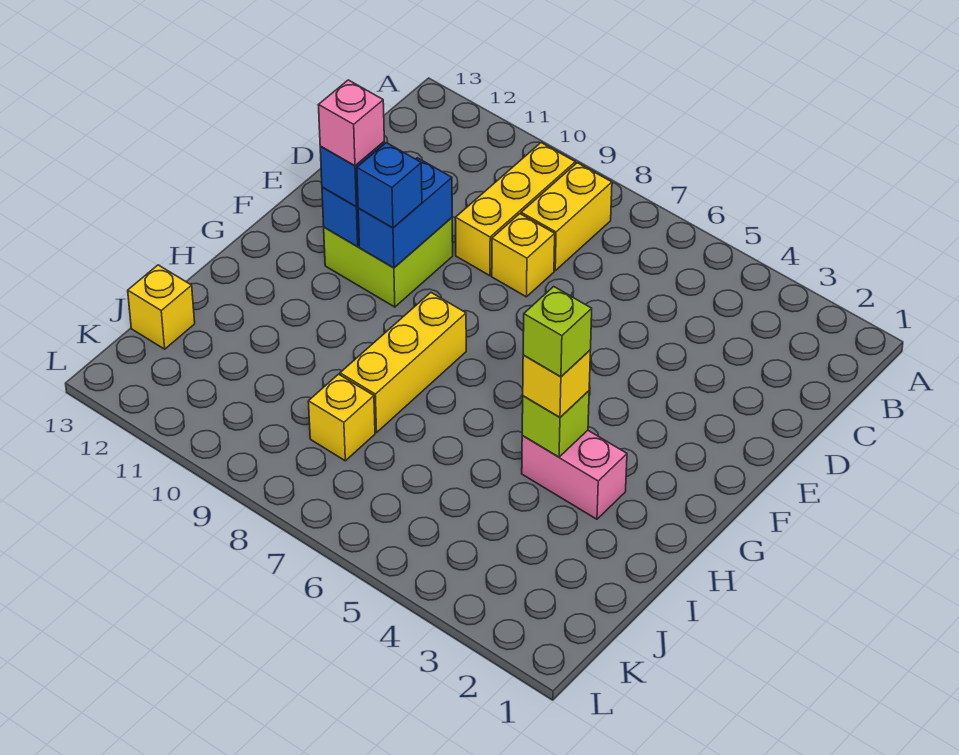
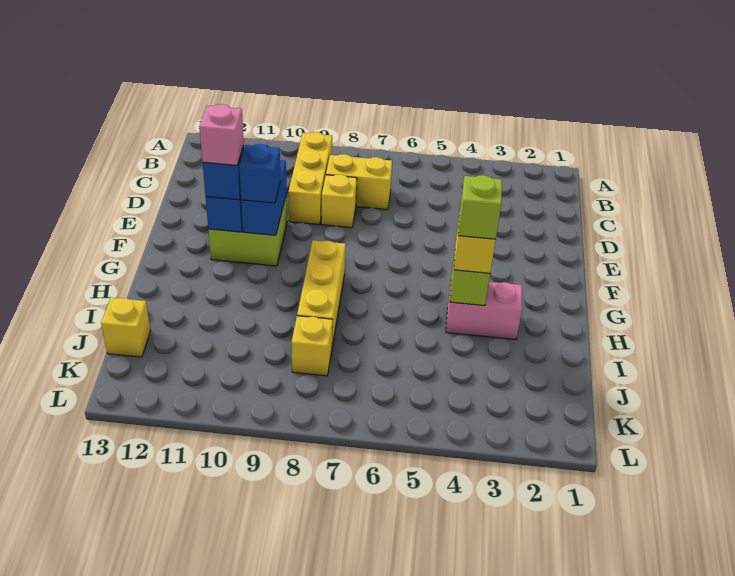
yellow 1x2 brick [521,163,612,270] -> yellow 1x2 brick turned to [326,154,392,210]

